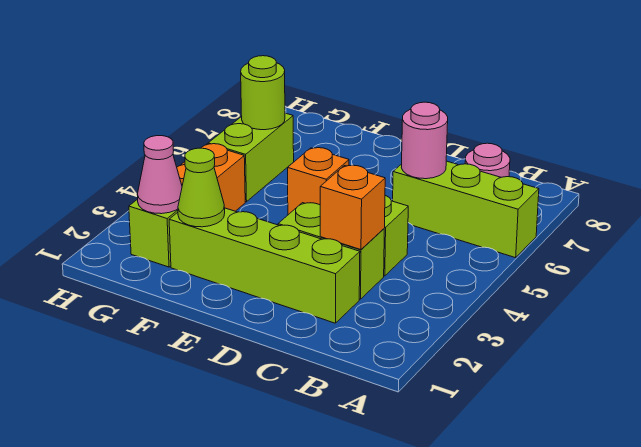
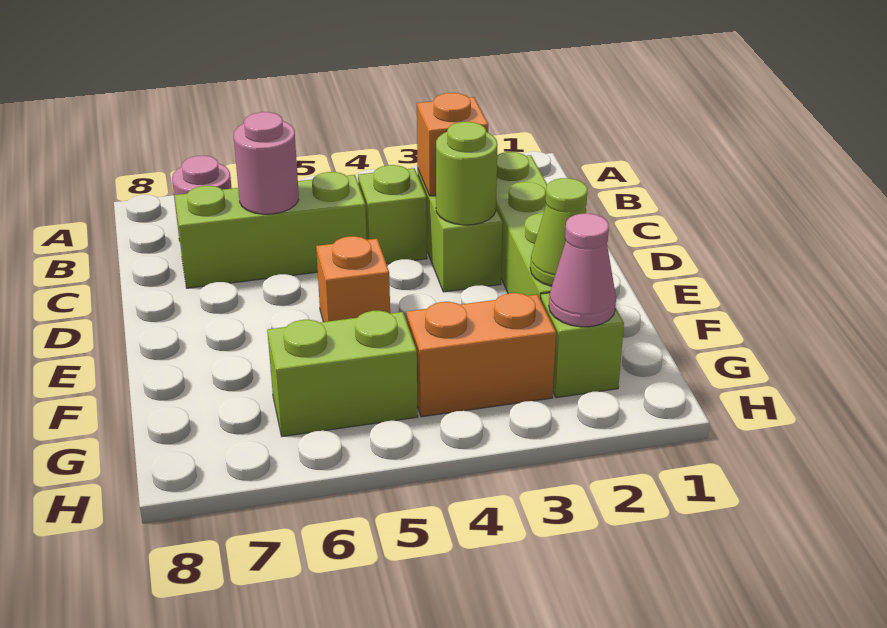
lime 1x3 brick [393,161,539,258] -> lime 1x3 brick turned to [174,172,367,288]
lime 1x1 round brick [241,56,285,130] -> lime 1x1 round brick moved to [436,122,498,225]

